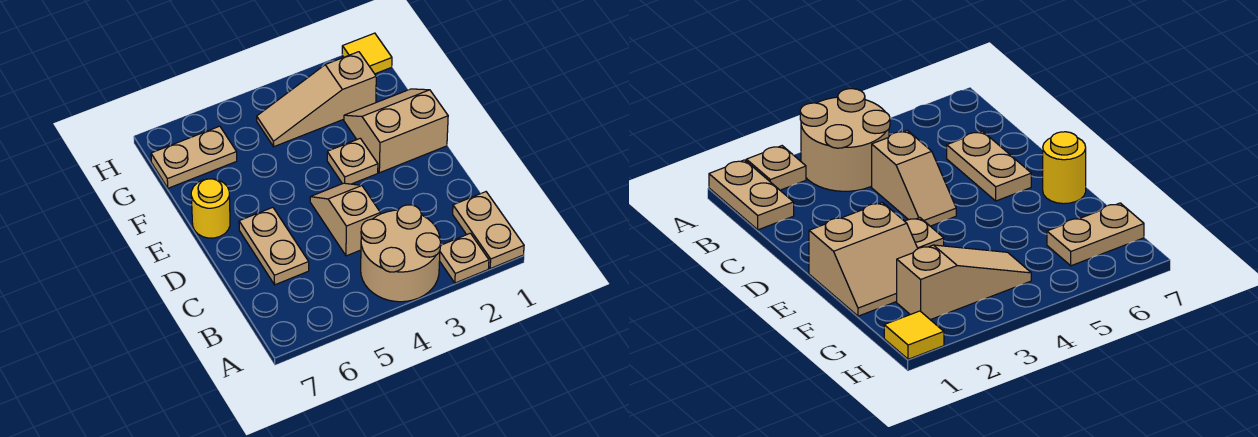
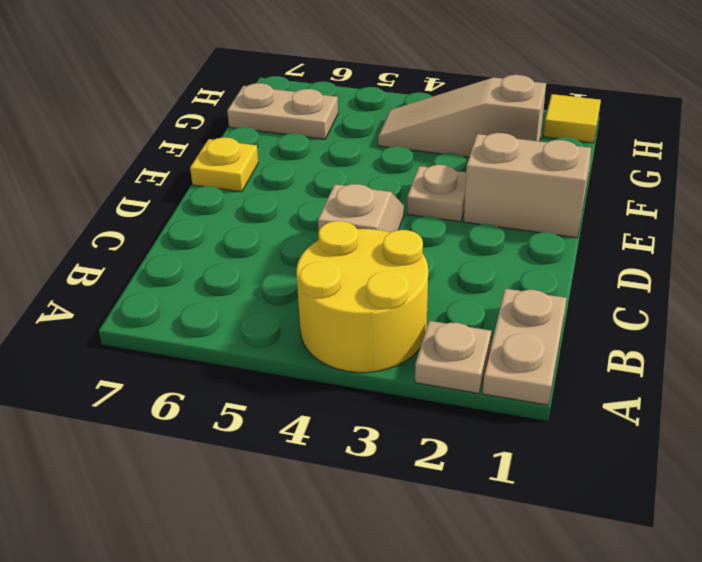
tan 2x2 round brick [361,205,441,302] -> yellow 2x2 round brick [296,221,428,373]
tan 1x2 plate [239,207,309,285] -> none
yellow 1x1 round brick [191,179,230,238] -> yellow 1x1 plate [190,137,258,192]

